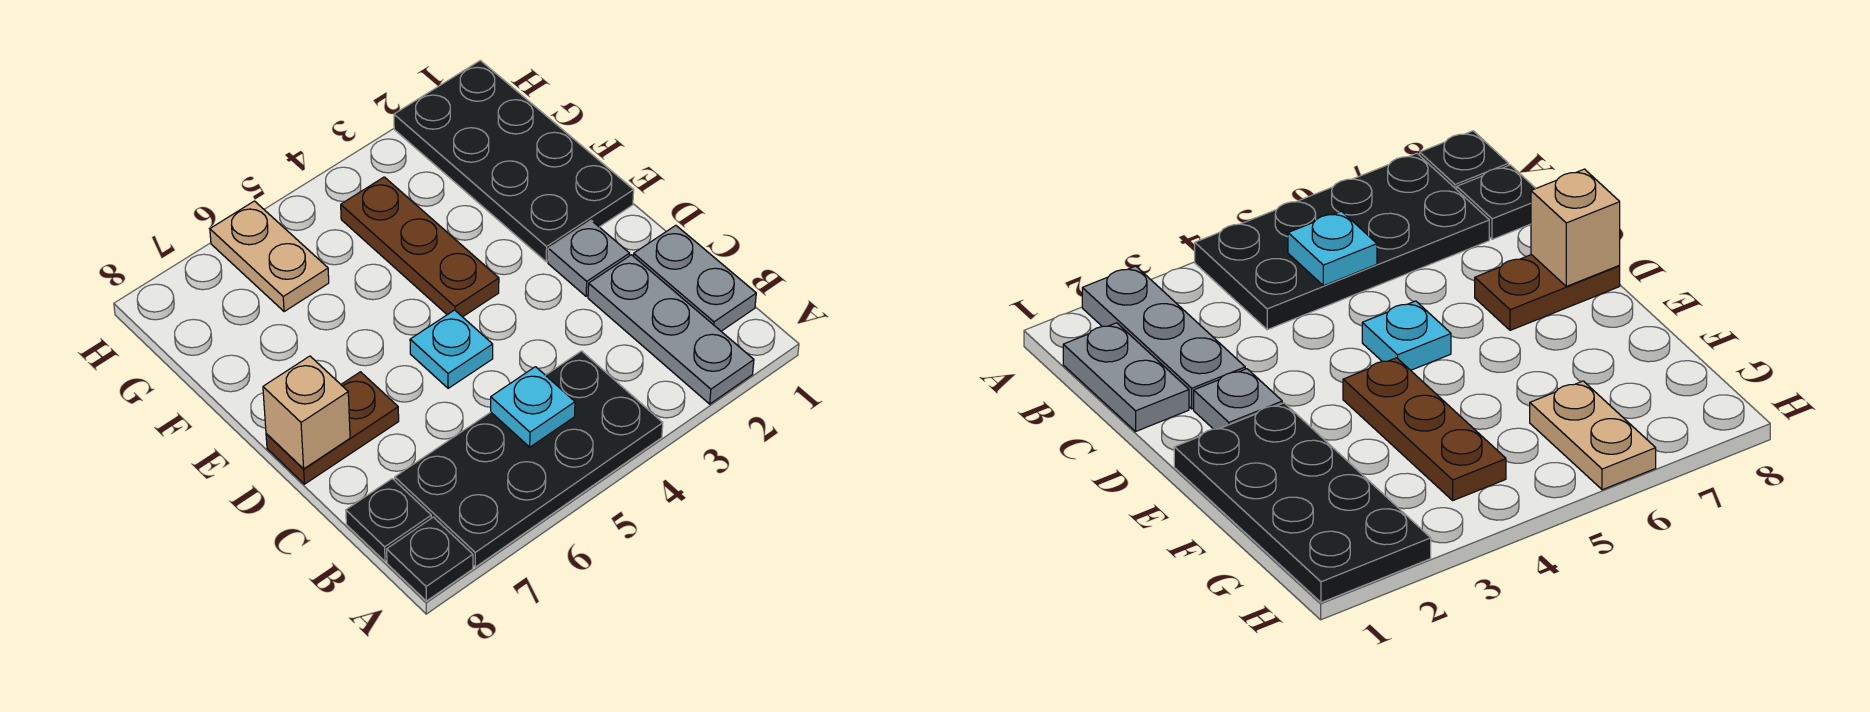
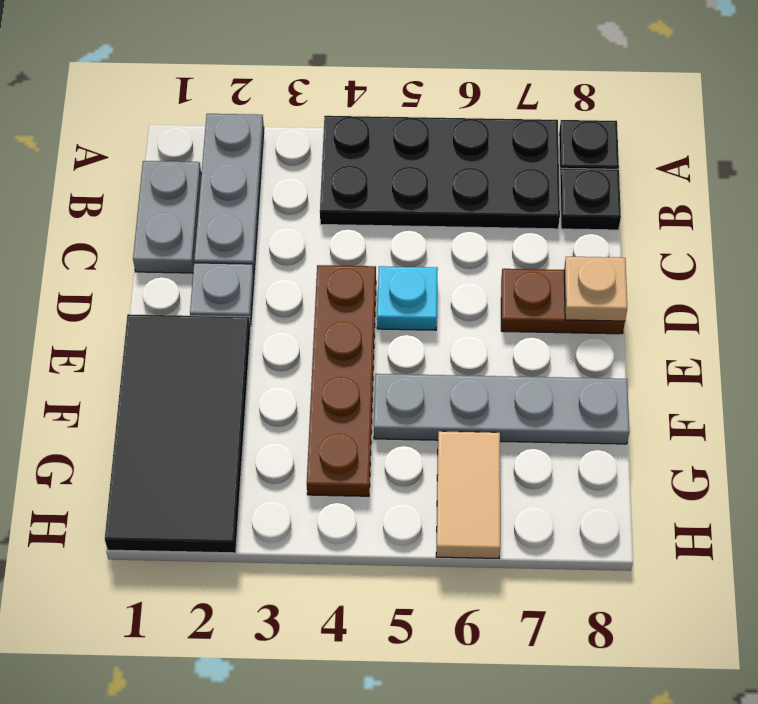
cyan 1x1 plate [491,367,575,447] -> none
tan 1x1 brick [263,356,350,469] -> tan 1x1 plate [564,257,627,321]
black 2x4 plate [394,60,634,262] -> black 2x4 tile [105,314,251,553]
brown 1x3 plate [341,177,499,317] -> brown 1x4 plate [307,265,376,496]
none -> grey 1x4 plate [374,374,629,444]
tan 1x2 plate [210,201,329,312] -> tan 1x2 tile [436,431,500,558]

